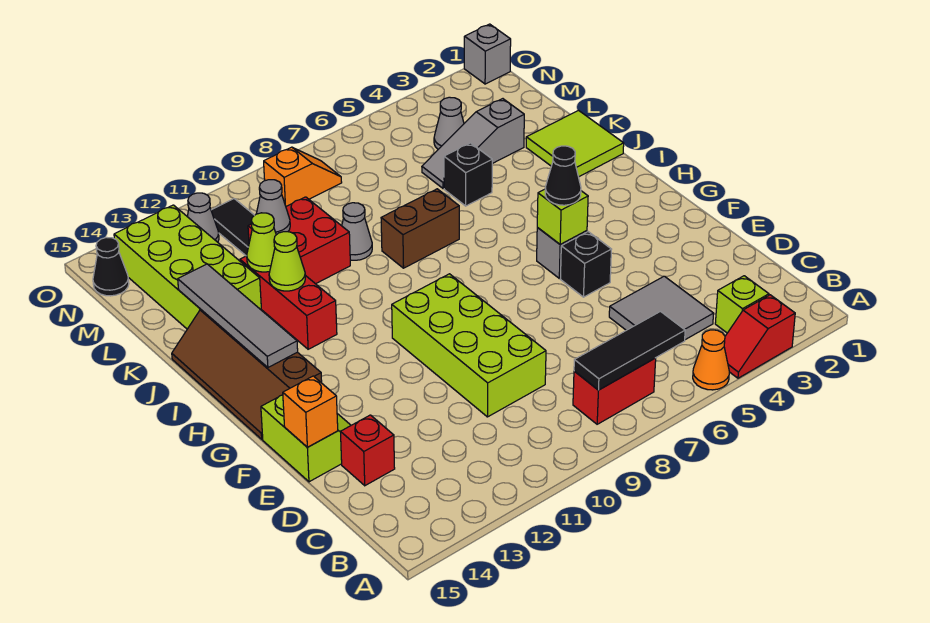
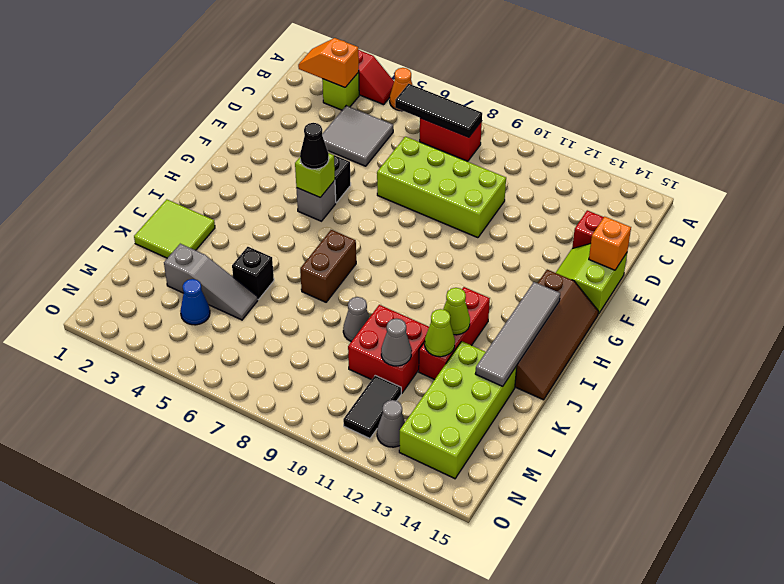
lime 2x4 brick [392,274,546,417] -> lime 2x4 brick turned to [377,137,506,238]
brown 1x2 brick [381,189,459,268] -> brown 1x2 brick turned to [300,230,356,302]
grey 1x1 cone [434,97,464,149] -> blue 1x1 cone [180,279,210,325]
orange 1x2 slope [264,147,342,206] -> orange 1x2 slope moved to [298,38,359,88]
black 1x1 cone [93,237,129,296] -> none
grey 1x1 brick [464,24,511,84] -> none

